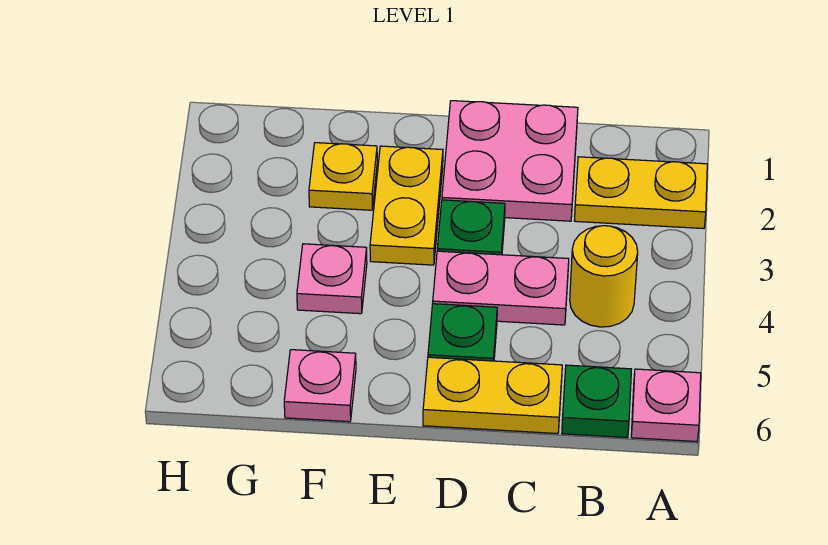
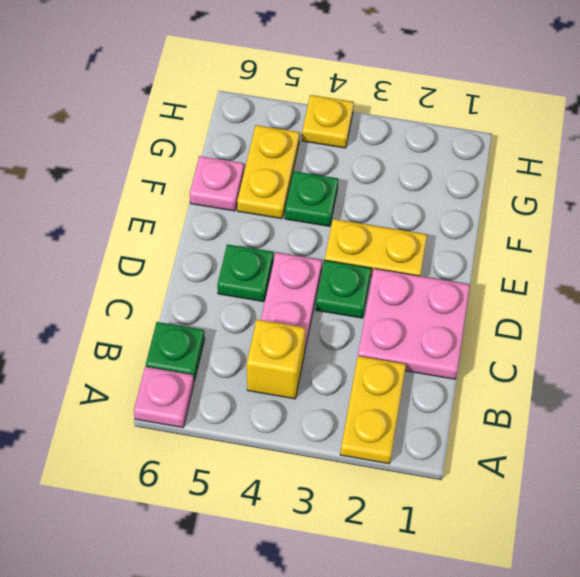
yellow 1x1 round brick [570,226,638,327] -> yellow 1x1 brick [247,320,305,399]
yellow 1x2 plate [423,357,562,434] -> yellow 1x2 plate moved to [237,125,300,219]
yellow 1x1 plate [309,143,377,210] -> yellow 1x1 plate moved to [302,95,354,148]
pink 1x1 plate [297,244,367,314] -> green 1x1 plate [285,171,338,226]

